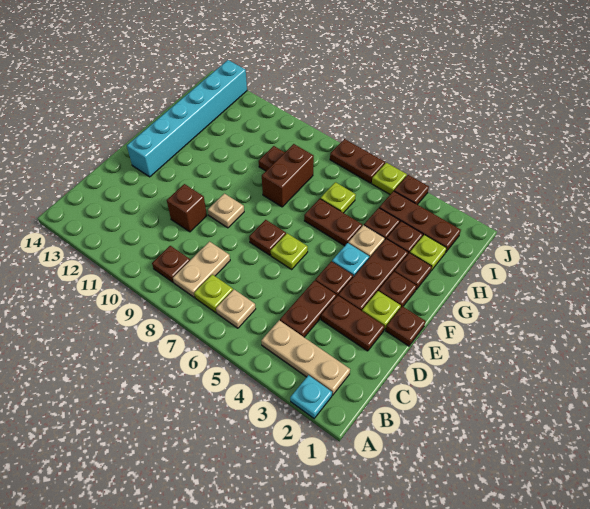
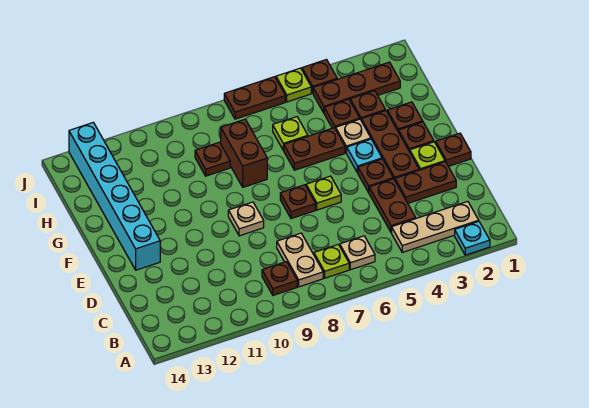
brown 1x1 brick [167,184,207,232] -> none
lime 1x1 plate [410,235,447,271] -> none

